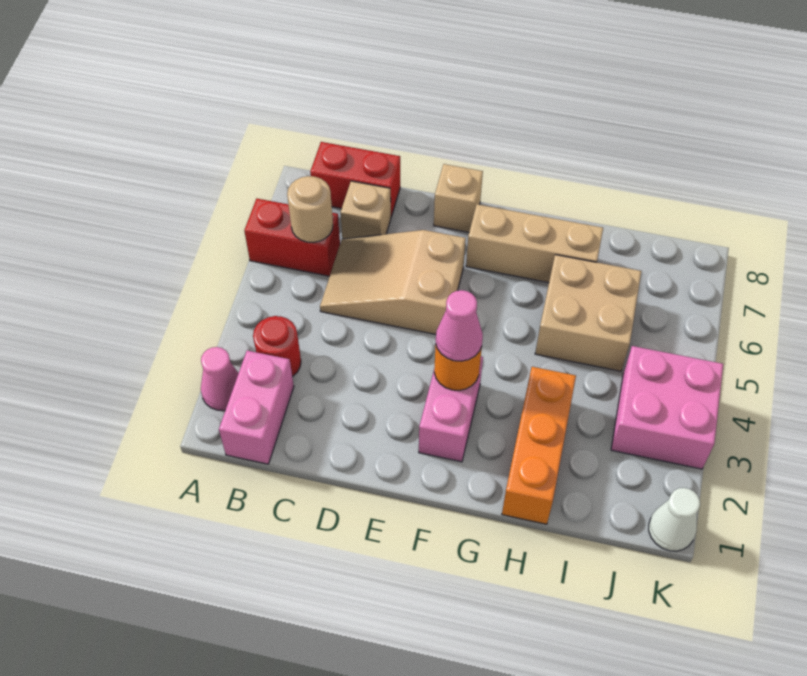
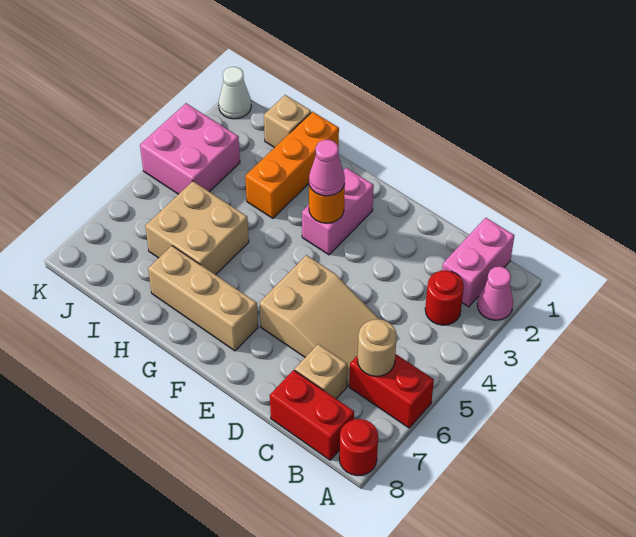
none -> red 1x1 round brick [339,419,378,476]
tan 1x1 brick [434,164,483,232] -> tan 1x1 brick moved to [264,95,311,148]

